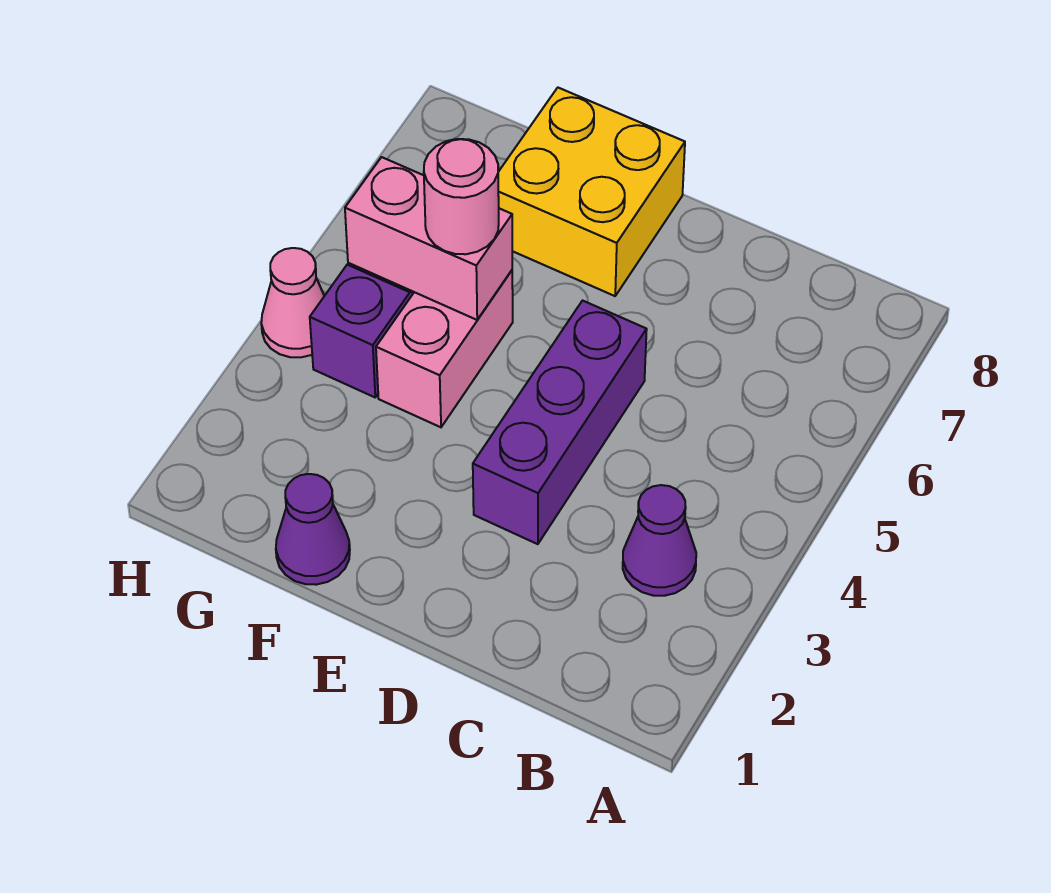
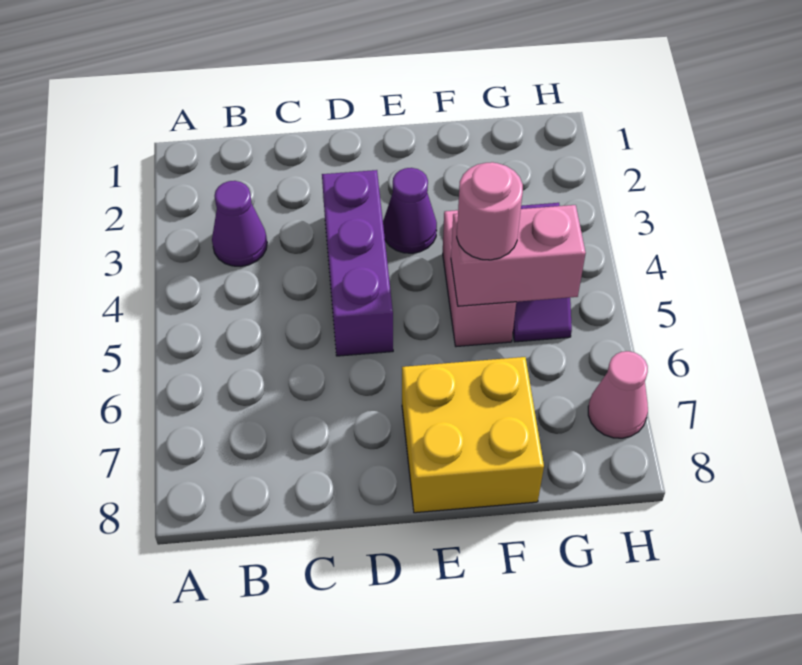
purple 1x1 cone [276,474,350,585] -> purple 1x1 cone moved to [383,168,437,253]
pink 1x1 cone [261,248,324,357] -> pink 1x1 cone moved to [588,351,648,438]

